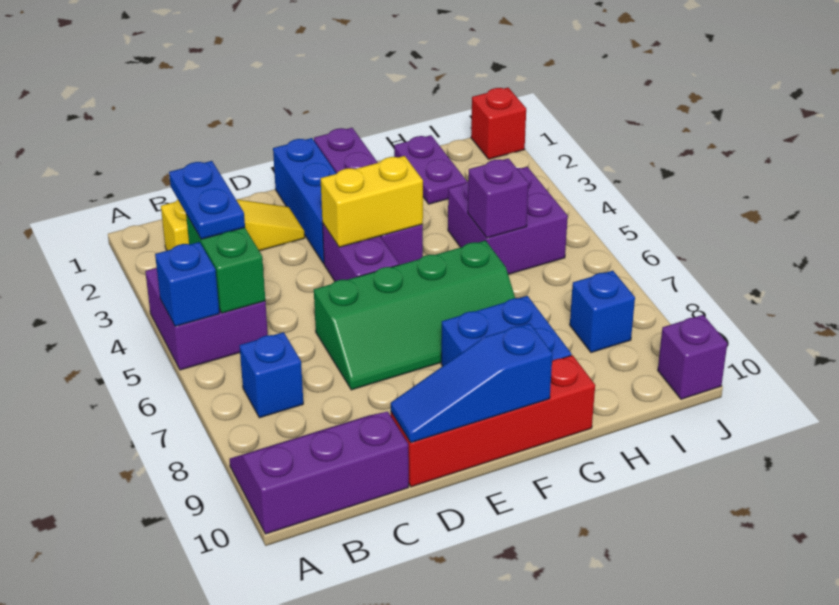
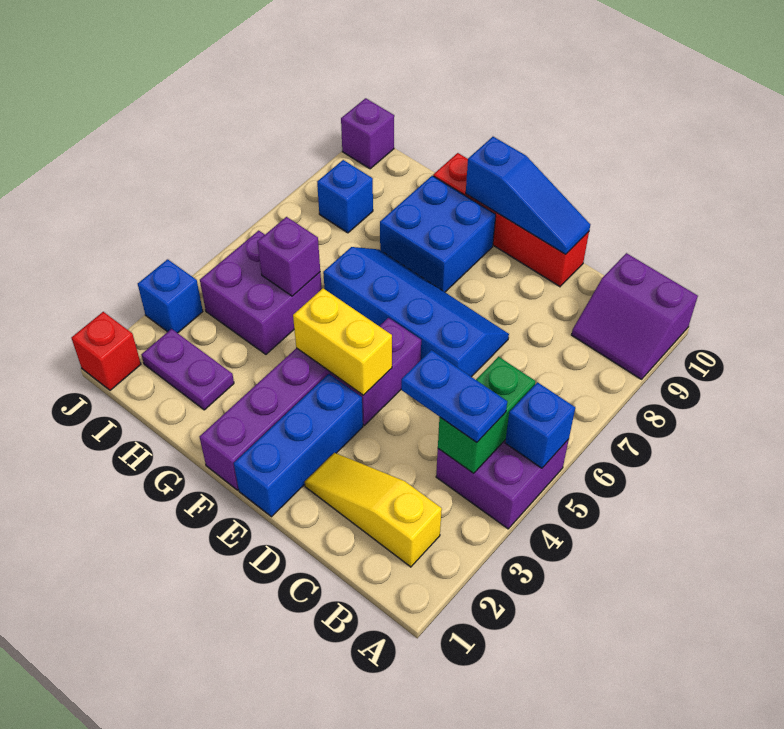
purple 2x3 slope [229,411,409,534] -> purple 2x2 slope [572,253,698,379]
blue 1x2 plate [169,161,245,239] -> blue 1x2 plate turned to [401,350,507,442]
blue 1x1 brick [239,332,303,418] -> blue 1x1 brick moved to [138,259,203,333]
green 2x4 slope [314,241,515,390] -> blue 2x4 slope [323,247,509,377]
purple 1x2 plate [394,135,467,204] -> purple 1x2 plate turned to [142,329,234,410]

